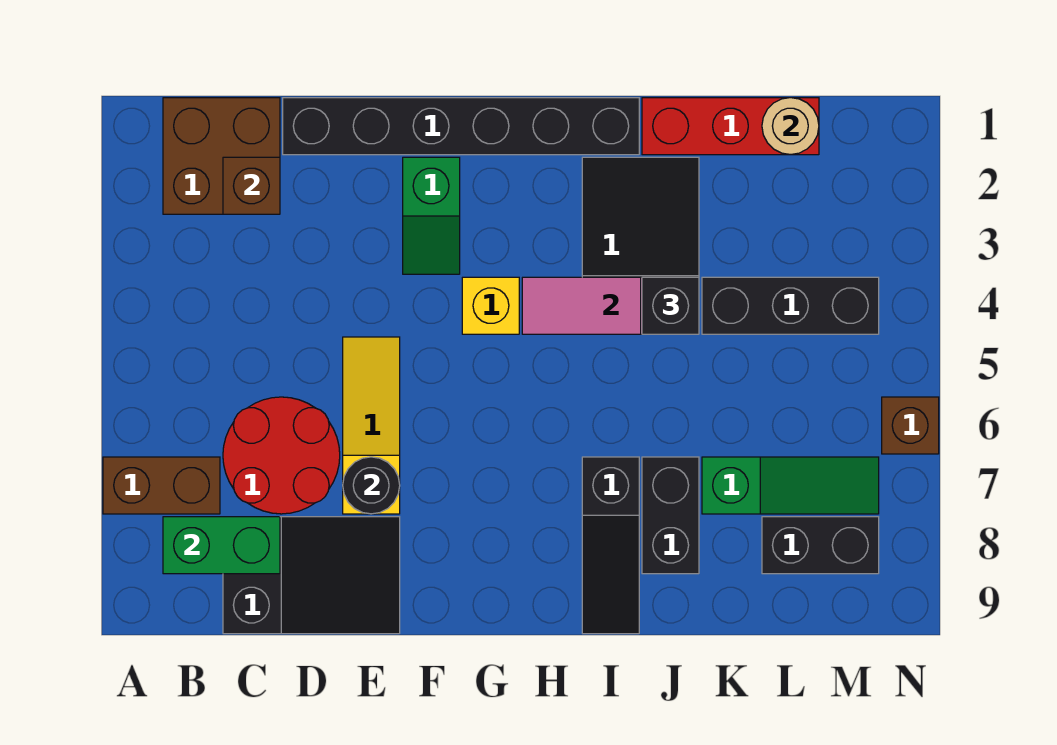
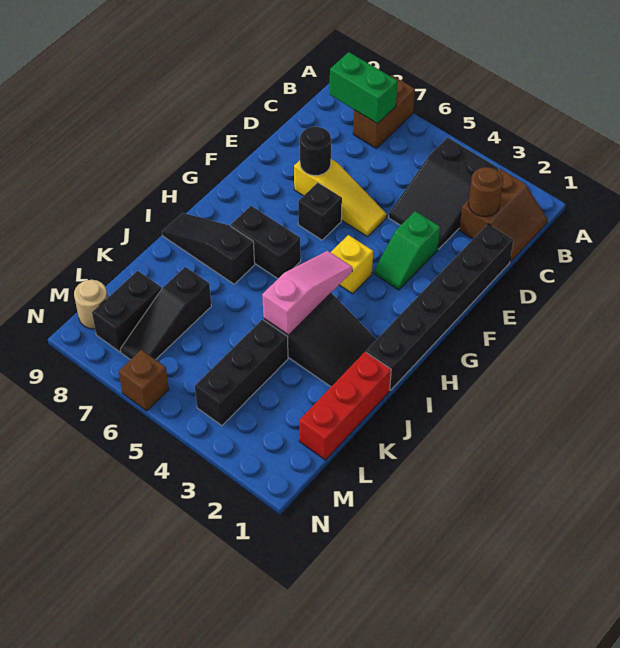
brown 2x2 brick [163,98,280,214] -> brown 2x2 slope [459,168,548,262]
green 1x2 brick [163,517,280,574] -> green 1x2 brick turned to [330,52,397,124]
brown 1x1 brick [223,157,280,214] -> brown 1x1 round brick [468,167,503,217]
red 2x2 round brick [223,397,340,514] -> none
black 2x3 slope [223,517,400,634] -> black 2x3 slope moved to [389,138,498,249]
green 1x2 slope [403,157,460,274] -> green 1x2 slope turned to [374,211,440,290]
black 1x1 brick [642,277,699,334] -> black 1x1 brick moved to [298,183,342,240]
black 1x2 brick [642,457,699,574] -> black 1x2 brick moved to [231,206,301,279]
green 1x3 slope [702,457,879,514] -> black 1x3 slope [120,267,211,360]
tan 1x1 round brick [762,98,819,155] -> tan 1x1 round brick moved to [74,280,108,329]

